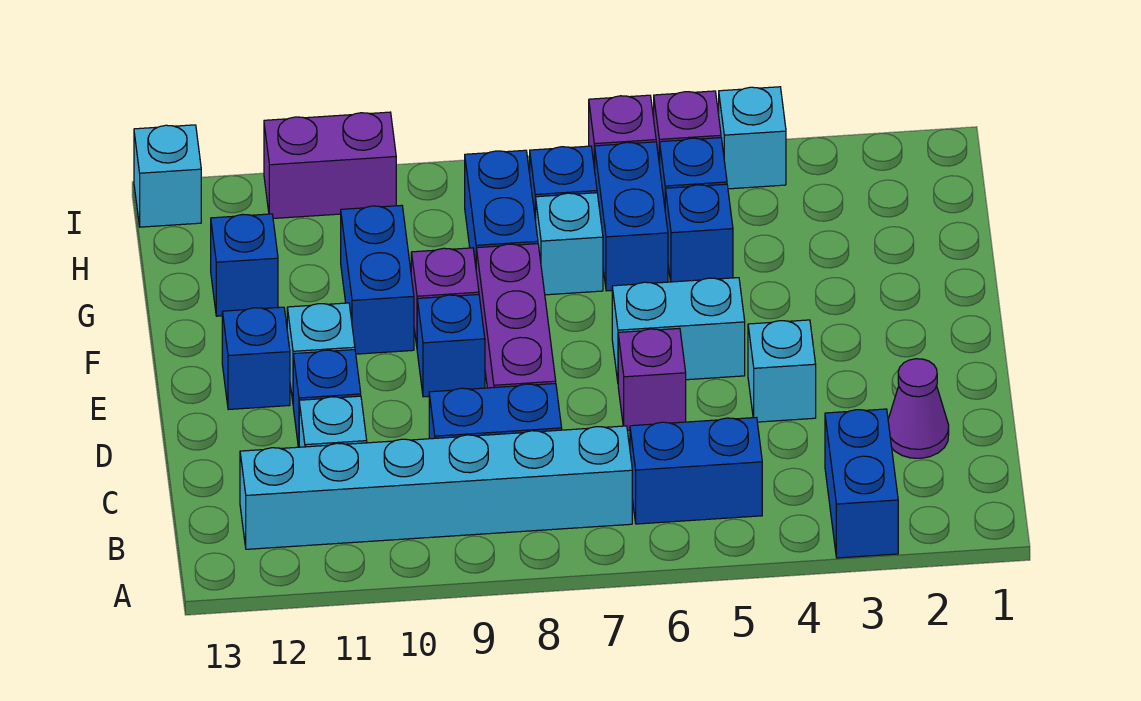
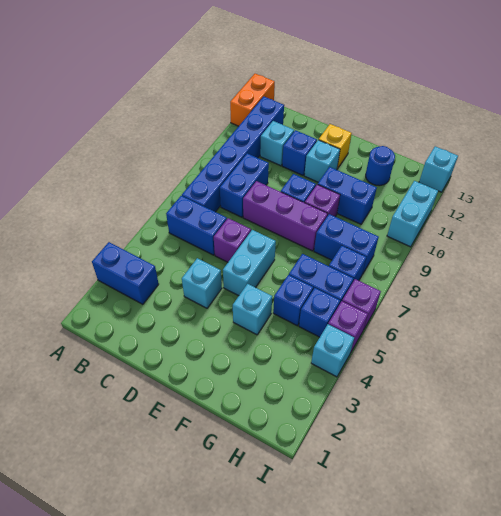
none -> orange 1x2 brick [230,74,275,126]
blue 1x2 brick [630,418,762,524] -> blue 1x2 brick turned to [166,196,227,255]
cyan 1x6 brick [240,426,632,549] -> blue 1x6 brick [182,97,284,212]
purple 1x1 cone [888,359,949,458] -> none
blue 1x1 brick [222,307,290,410] -> yellow 1x1 brick [319,124,352,169]
cyan 1x1 brick [536,193,603,295] -> cyan 1x1 brick moved to [233,284,272,335]
blue 1x1 brick [211,214,278,316] -> blue 1x1 round brick [366,146,395,186]
purple 1x2 brick [264,112,396,218] -> cyan 1x2 brick [387,181,438,247]

